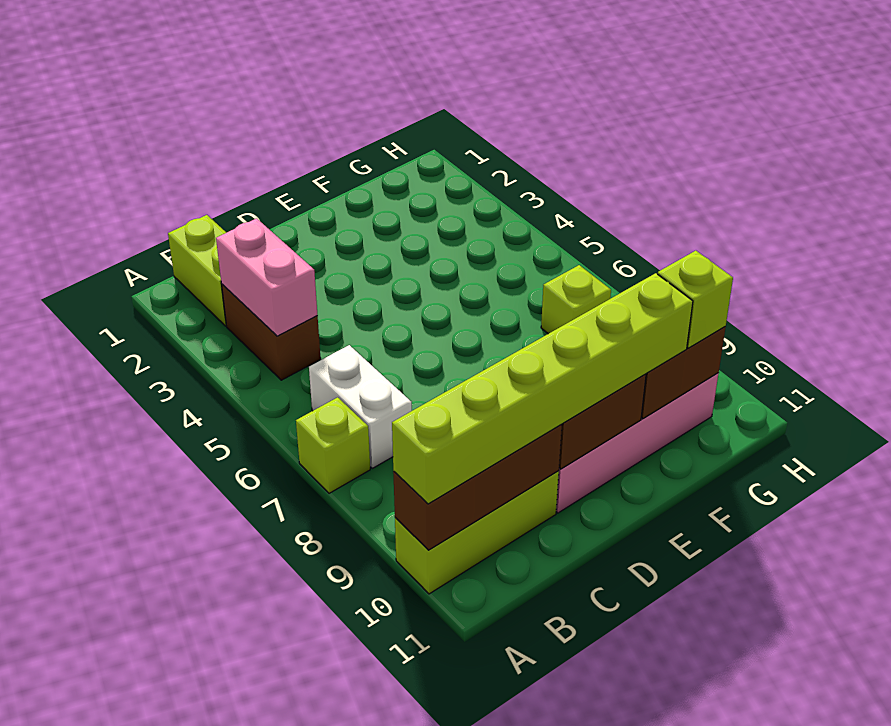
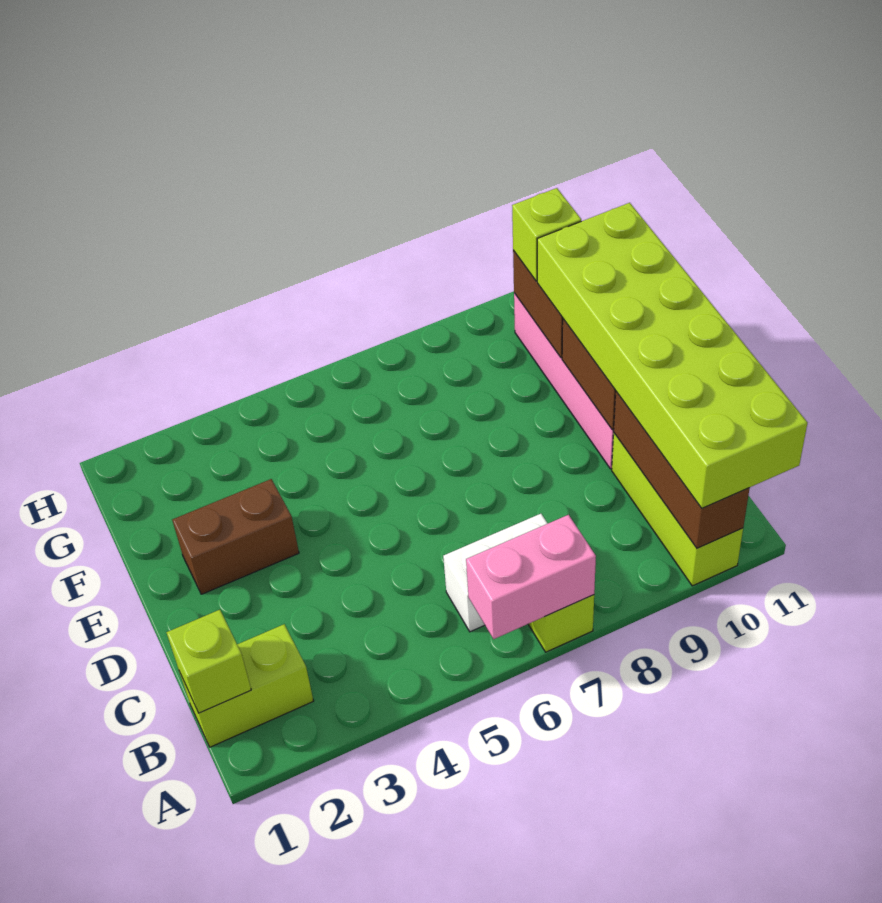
lime 1x6 brick [392,273,693,504] -> lime 2x6 brick [537,203,807,508]
brown 1x2 brick [222,284,321,380] -> brown 1x2 brick moved to [172,479,299,594]
pink 1x2 brick [216,218,317,336] -> pink 1x2 brick moved to [466,515,596,639]
lime 1x1 brick [541,265,611,334] -> lime 1x1 brick moved to [166,610,251,713]

